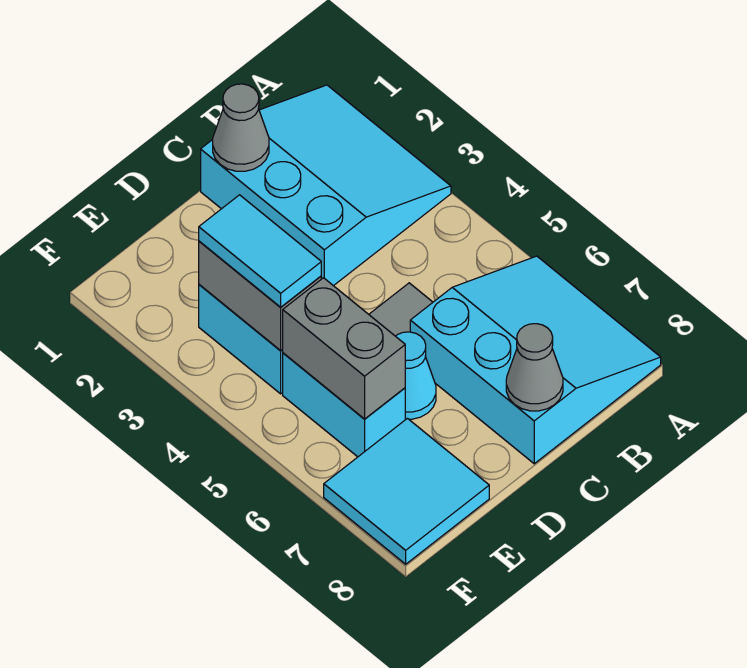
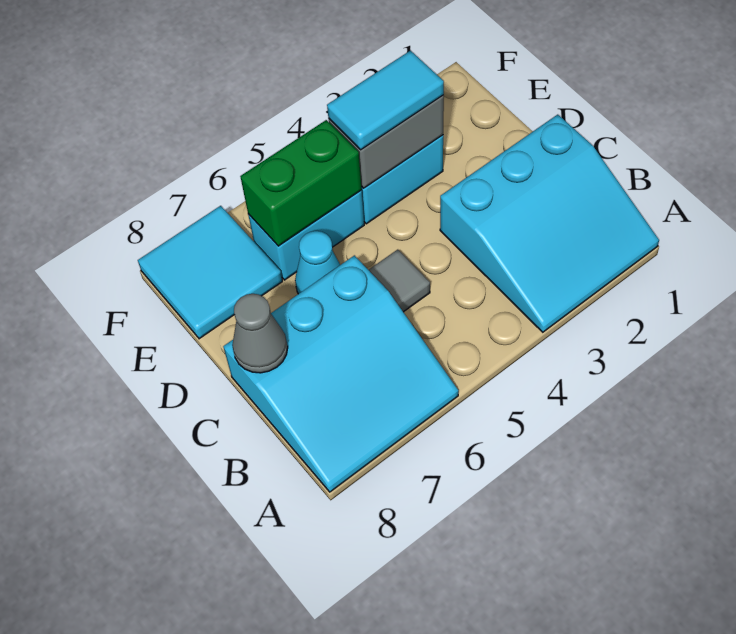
grey 1x1 cone [213,84,269,171] -> none
grey 1x2 brick [282,278,405,419] -> green 1x2 brick [240,120,362,246]

